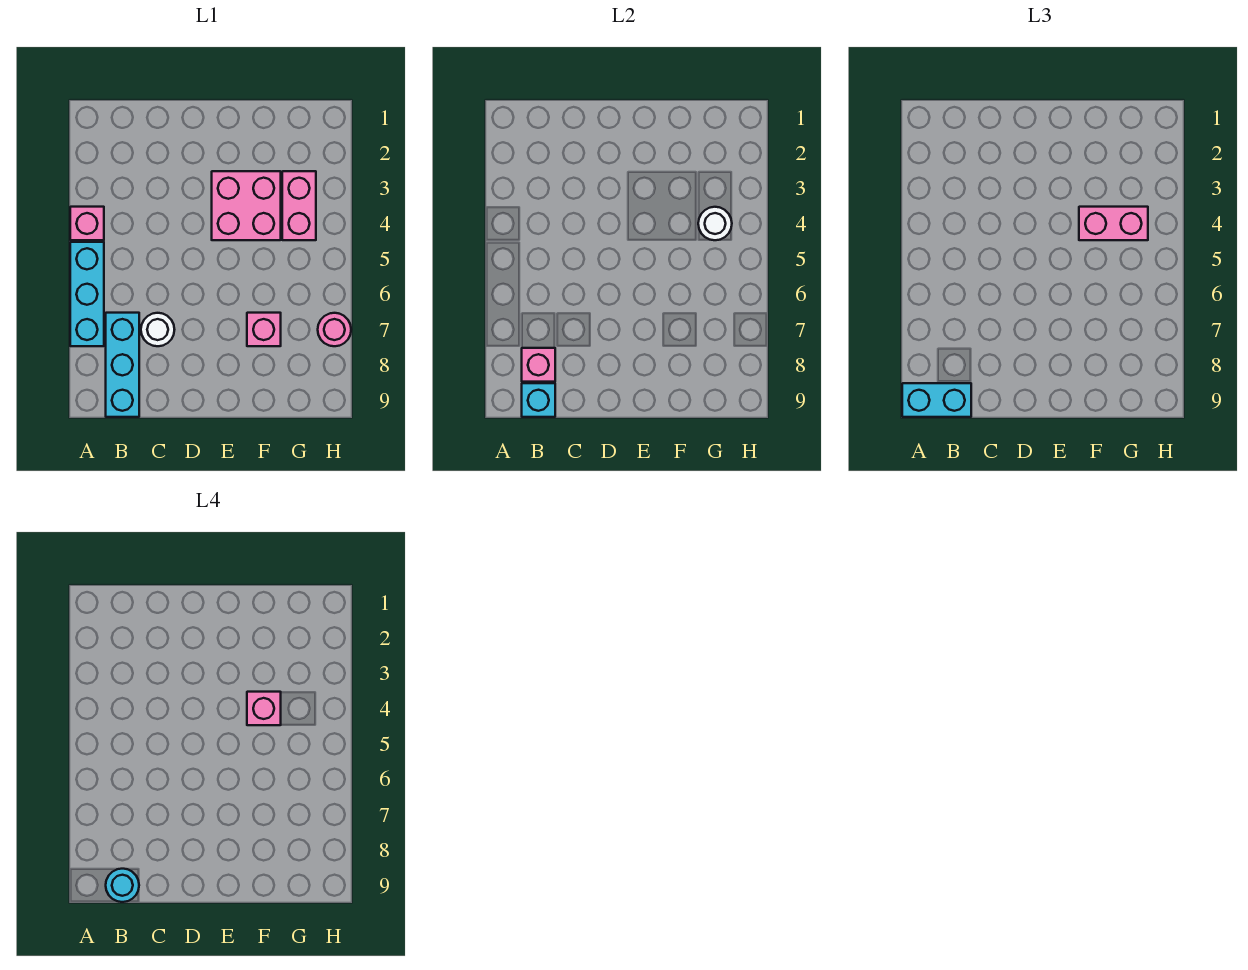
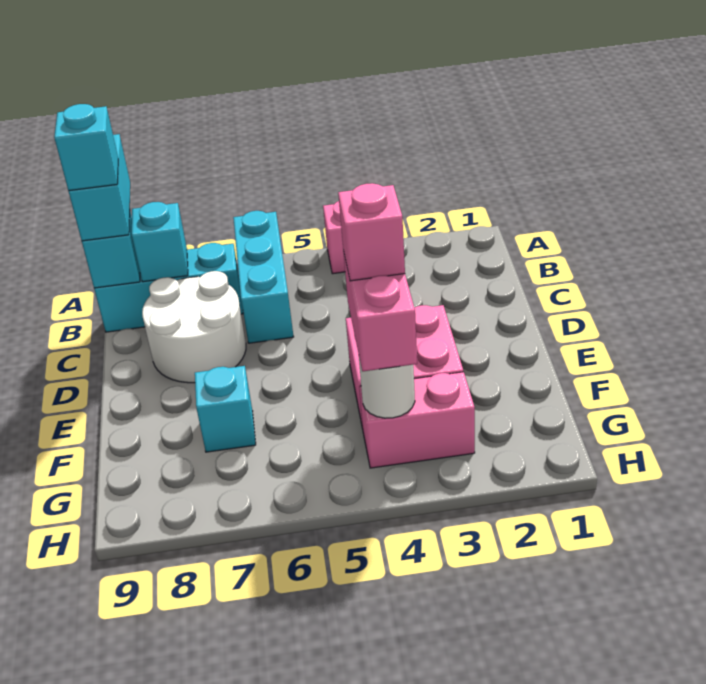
cyan 1x3 brick [70,242,104,346] -> cyan 1x3 brick turned to [233,211,294,343]
pink 1x1 brick [522,348,555,382] -> cyan 1x1 brick [132,202,188,282]
cyan 1x1 round brick [106,869,139,902] -> cyan 1x1 brick [54,104,118,191]
white 1x1 round brick [141,313,175,346] -> white 2x2 round brick [142,271,246,383]
pink 1x1 brick [247,313,281,346] -> cyan 1x1 brick [195,366,256,452]
pink 1x1 round brick [318,313,351,346] -> none

